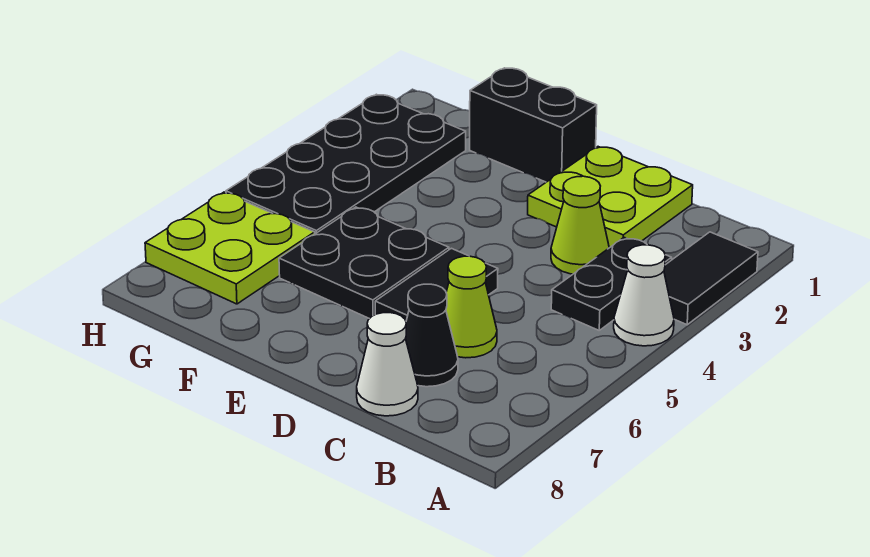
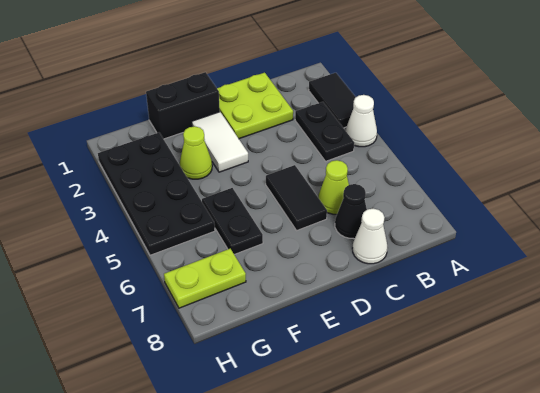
lime 1x1 cone [551,176,609,274] -> lime 1x1 cone moved to [180,126,212,179]
none -> white 1x2 tile [192,112,248,172]
black 2x2 plate [279,207,449,319] -> black 1x2 plate [202,188,263,254]
lime 2x2 plate [145,192,315,304] -> lime 1x2 plate [164,249,246,308]

